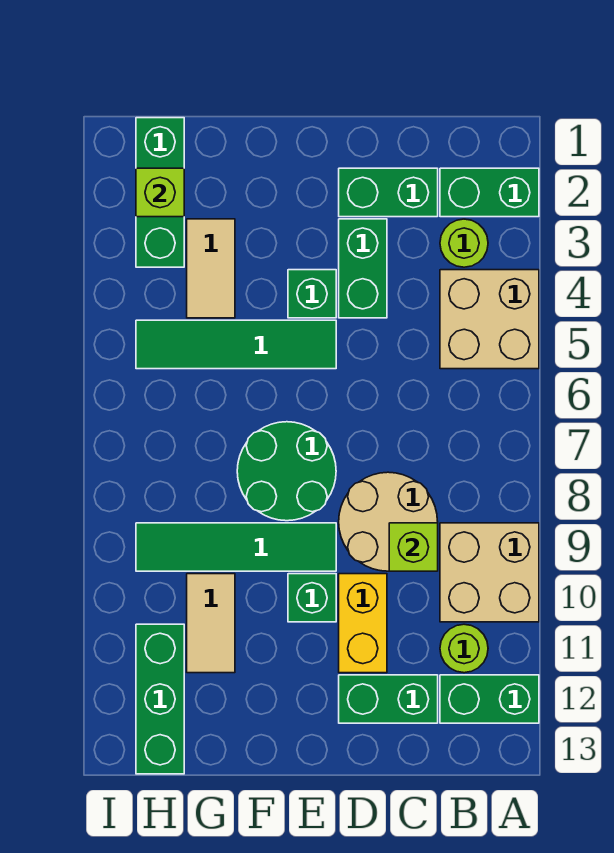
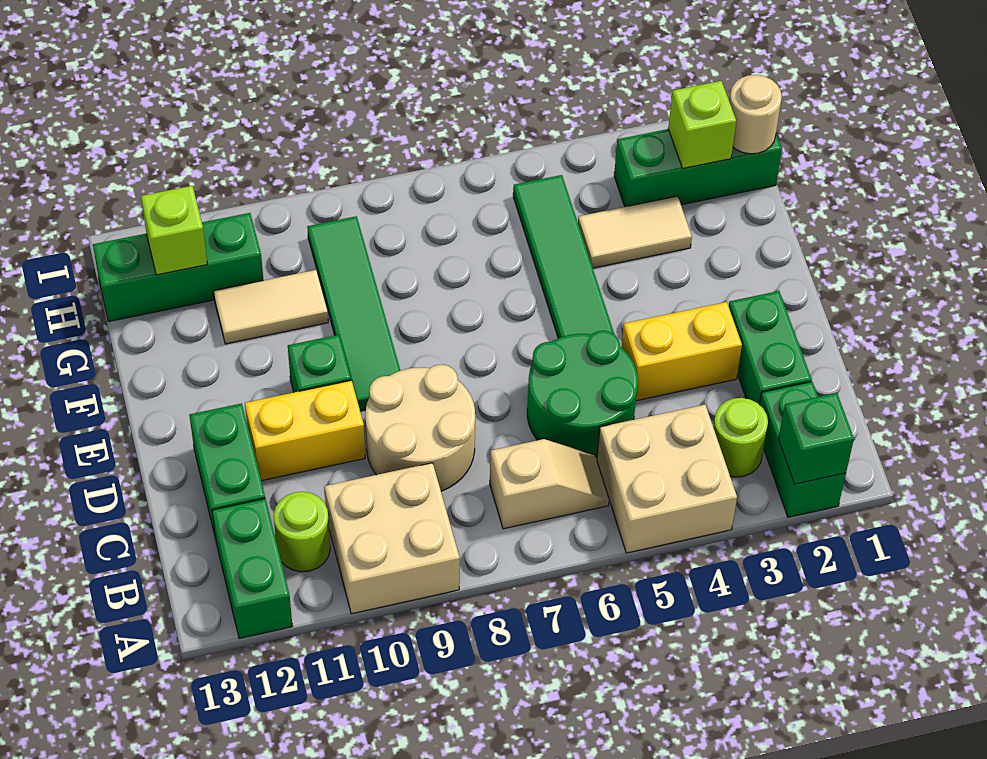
none -> tan 1x2 slope [490,439,609,529]
lime 1x1 brick [389,523,438,571] -> lime 1x1 brick moved to [141,186,207,275]
green 1x2 brick [339,219,387,318] -> yellow 1x2 brick [621,302,742,401]
green 1x1 brick [288,270,336,318] -> green 1x1 brick moved to [778,393,854,484]
green 2x2 round brick [237,422,336,521] -> green 2x2 round brick moved to [527,331,638,458]
none -> tan 1x1 round brick [729,75,782,154]

